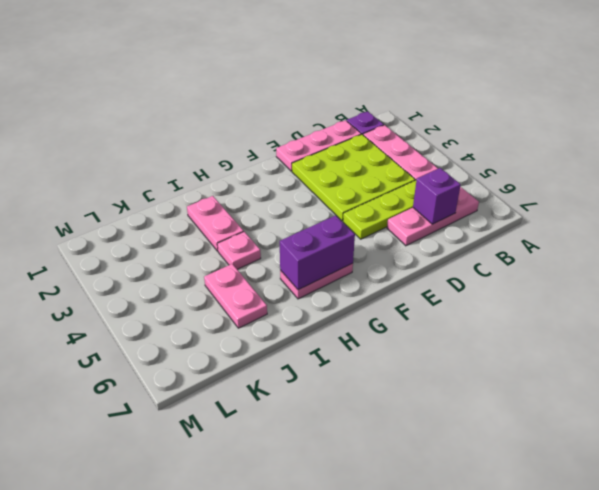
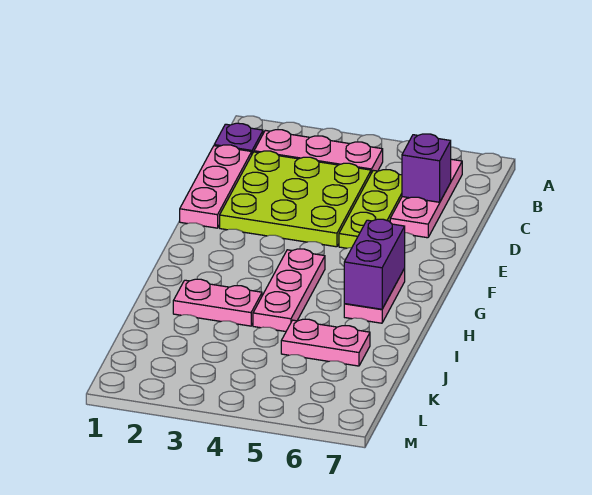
pink 1x1 plate [217,232,261,269] -> pink 1x3 plate [253,249,325,332]

